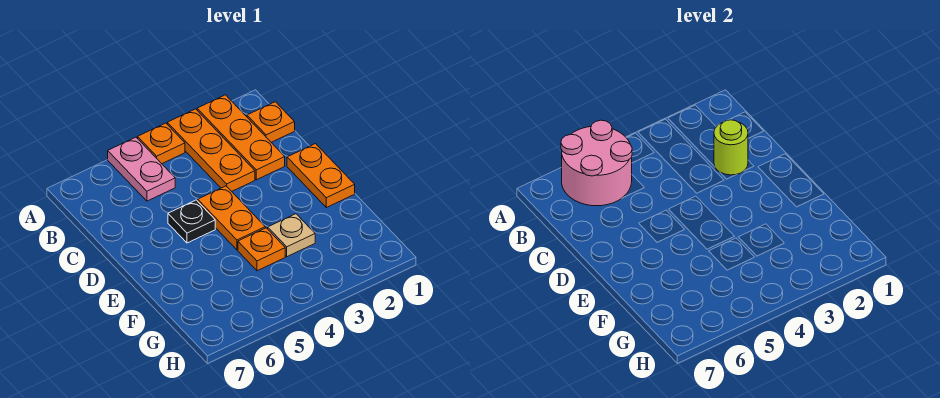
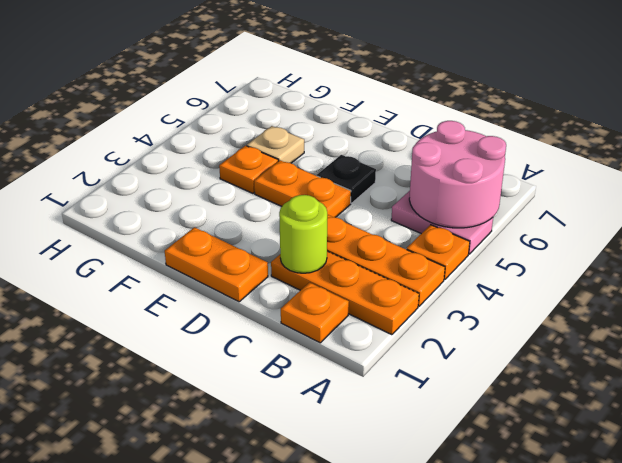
tan 1x1 plate [268,214,315,257] -> tan 1x1 plate moved to [247,126,304,163]

